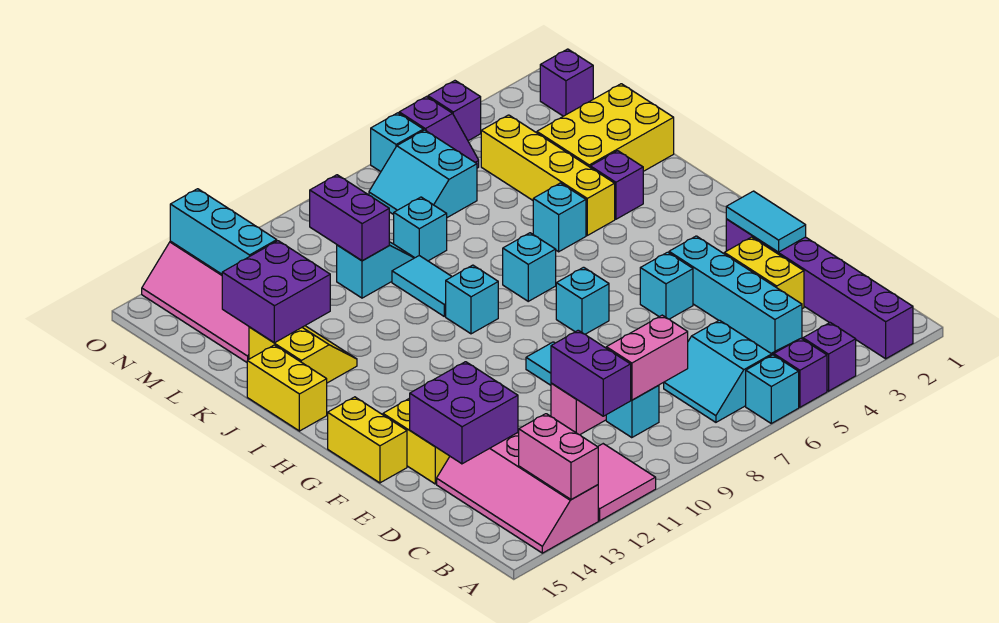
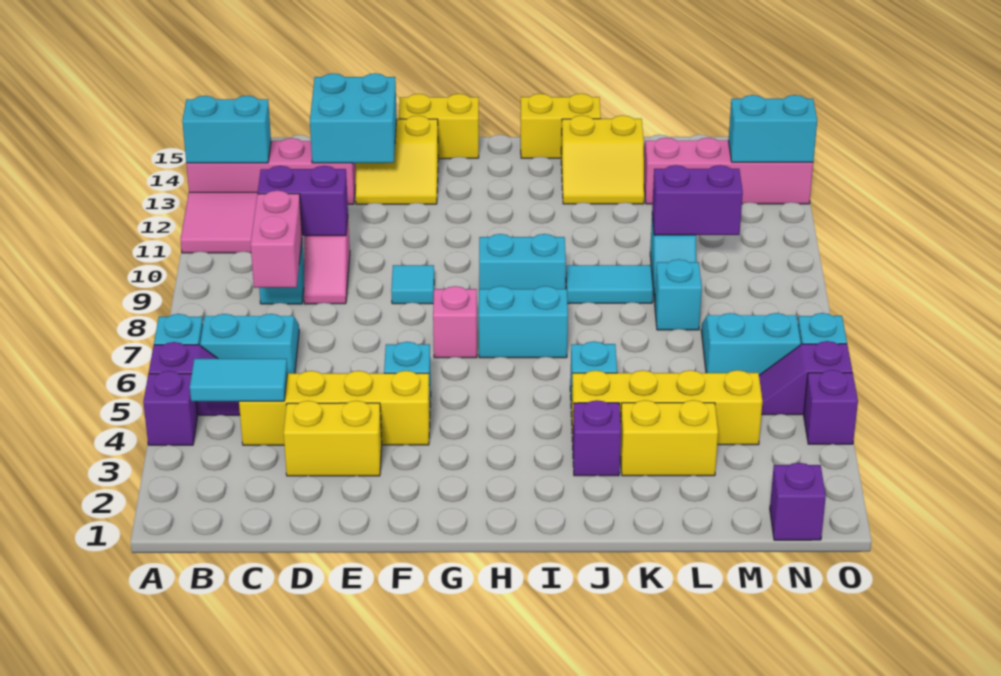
purple 1x6 brick [726,219,913,359] -> none
pink 1x2 brick [519,414,598,500] -> cyan 1x2 brick [182,96,271,163]
cyan 1x4 brick [669,236,802,354] -> yellow 1x4 brick [239,371,430,445]
purple 2x2 brick [410,362,518,464] -> cyan 2x2 brick [310,73,397,163]
cyan 1x2 tile [726,191,806,252] -> cyan 1x2 tile moved to [190,359,287,401]
cyan 1x1 brick [556,267,609,334] -> pink 1x1 brick [433,286,477,358]
cyan 1x1 brick [503,233,556,301] -> cyan 1x2 brick [479,286,568,358]
cyan 1x1 brick [446,265,498,334] -> cyan 1x2 brick [479,234,566,289]
yellow 2x3 brick [537,84,674,171] -> yellow 1x2 brick [620,400,718,476]
purple 2x2 brick [222,241,330,343] -> none
cyan 1x3 brick [170,189,277,274] -> cyan 1x2 brick [729,95,817,162]

